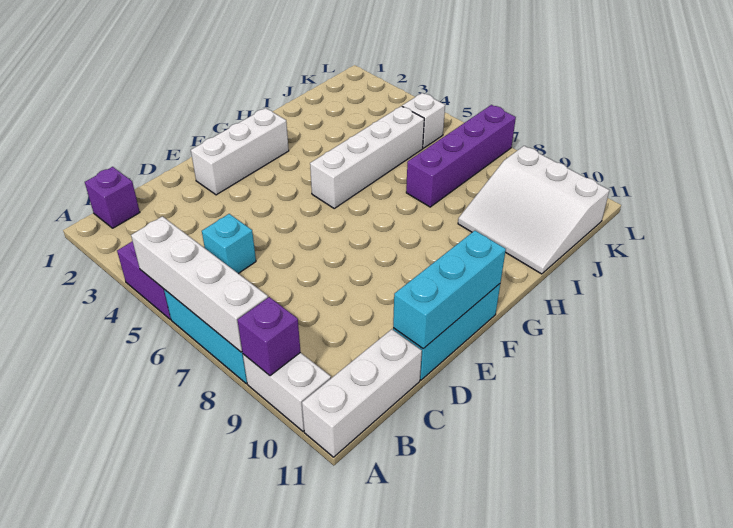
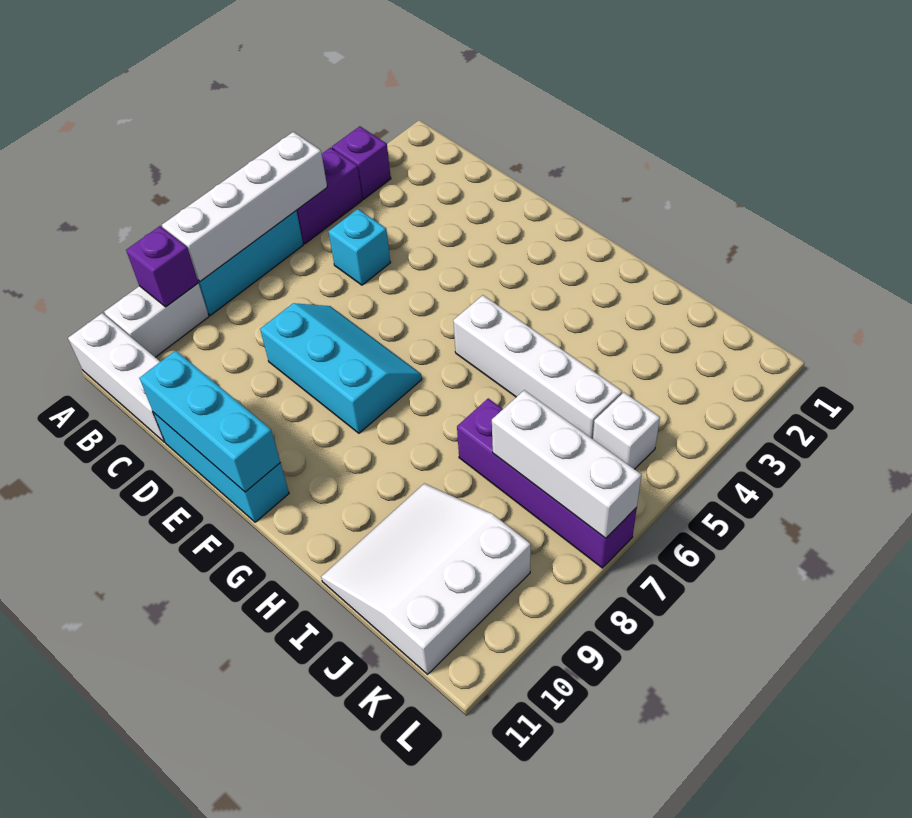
purple 1x1 brick [85,167,140,228] -> purple 1x1 brick moved to [332,126,391,199]
none -> cyan 2x3 slope [260,303,422,433]
white 1x3 brick [191,108,289,195] -> white 1x3 brick moved to [492,390,642,538]

